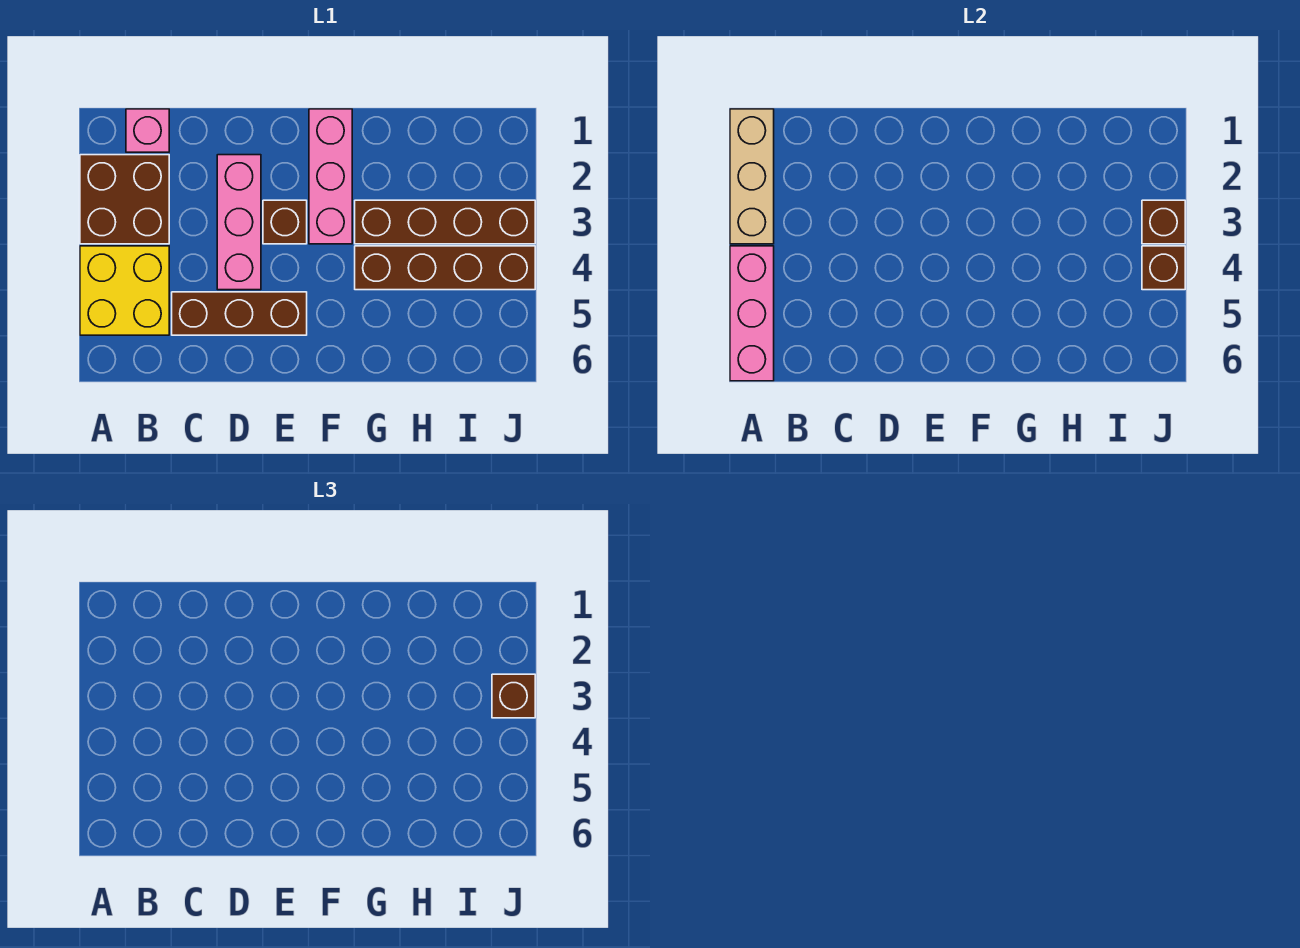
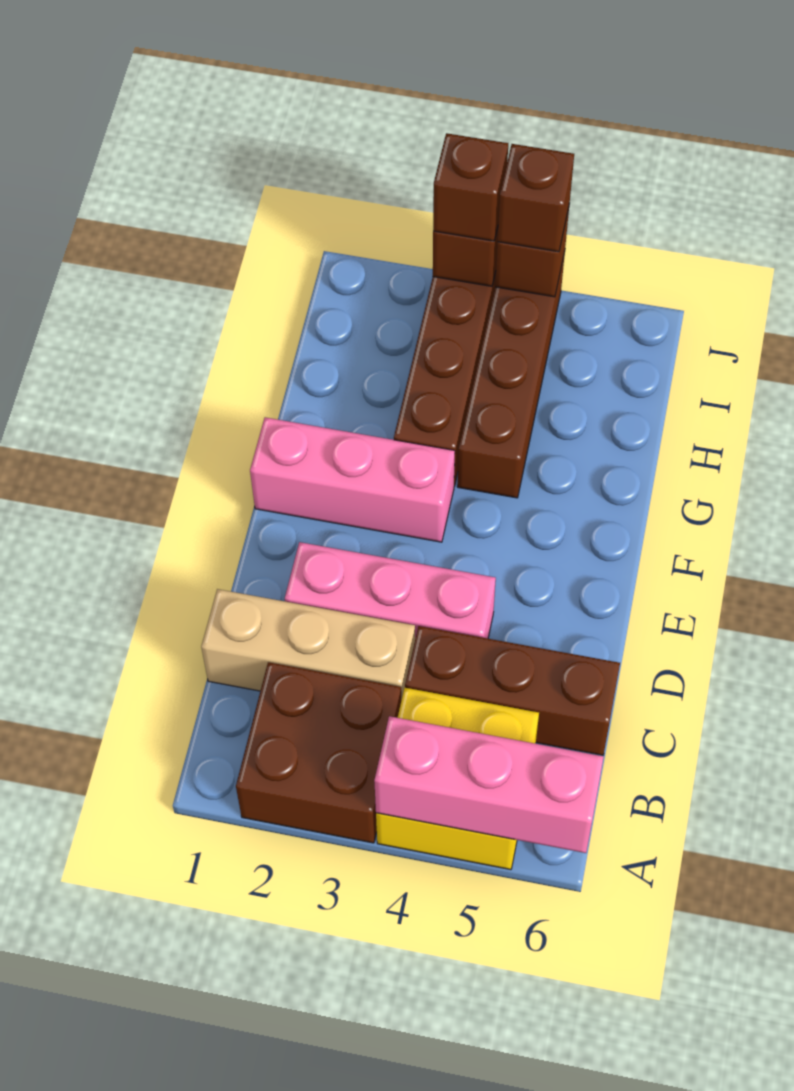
tan 1x3 brick [730,109,774,244] -> tan 1x3 brick moved to [201,589,415,700]
pink 1x1 brick [126,109,169,152] -> none
brown 1x3 brick [172,292,307,335] -> brown 1x3 brick turned to [405,626,620,755]
brown 1x1 brick [263,200,307,244] -> brown 1x1 brick moved to [498,144,574,252]

